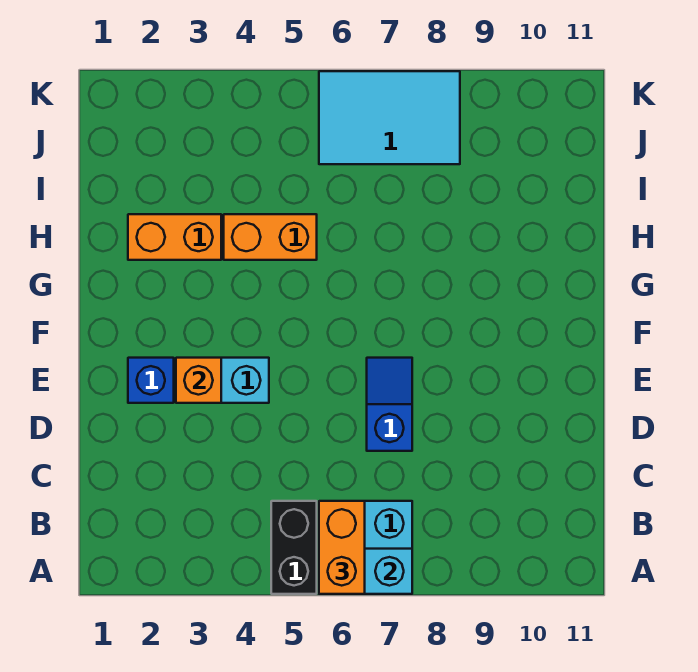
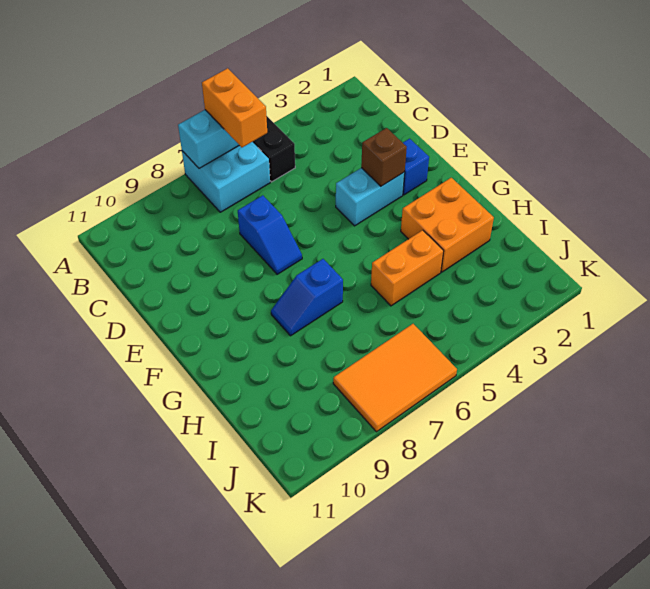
orange 1x1 brick [176,358,221,403] -> brown 1x1 brick [361,128,407,186]
none -> blue 1x2 slope [271,259,343,336]
orange 1x2 brick [128,214,221,260] -> orange 2x2 brick [401,178,494,272]
cyan 2x3 tile [319,71,460,164] -> orange 2x3 tile [333,324,457,432]

